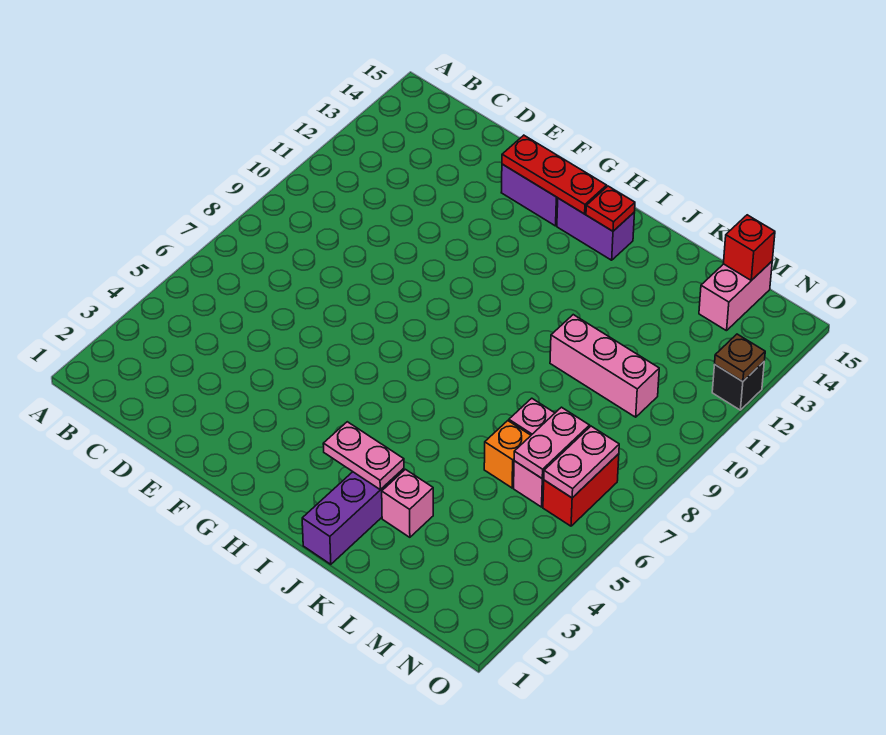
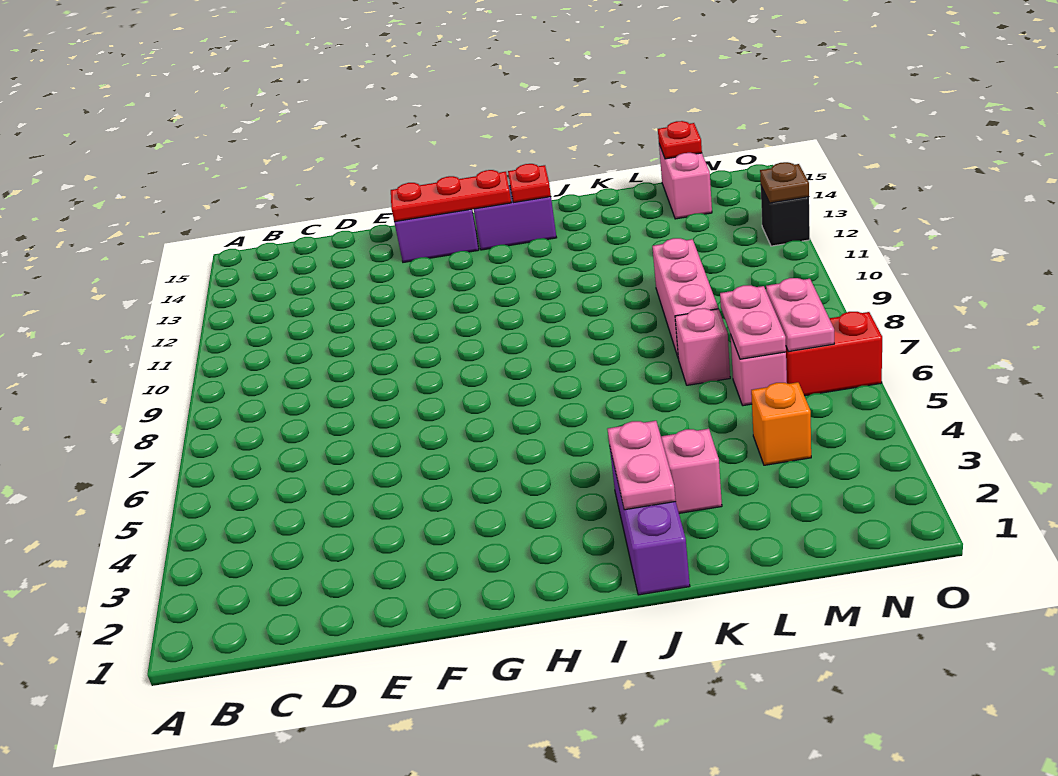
pink 1x2 plate [323,422,404,490] -> pink 1x2 plate turned to [607,421,676,510]
pink 1x3 brick [550,315,659,417] -> pink 1x3 brick turned to [652,238,718,357]
orange 1x1 brick [484,421,531,488] -> orange 1x1 brick moved to [751,382,811,465]
red 1x1 brick [723,215,775,280] -> red 1x1 plate [658,121,702,159]
red 1x2 brick [543,454,619,526] -> red 1x2 brick turned to [786,312,882,396]

